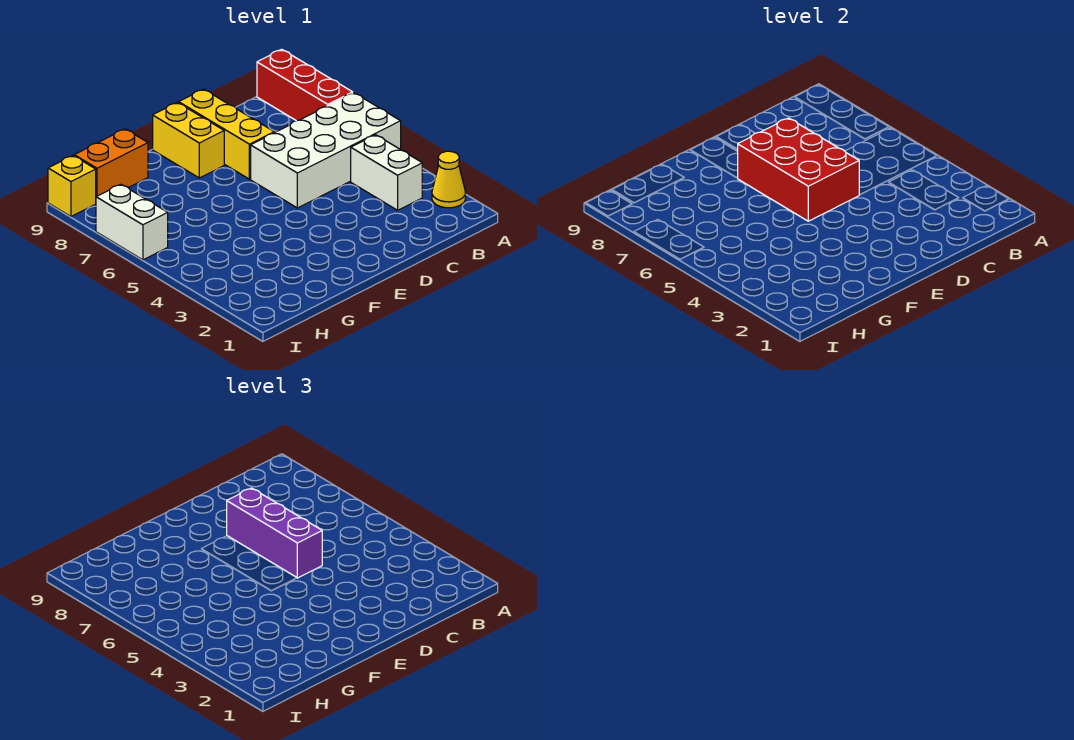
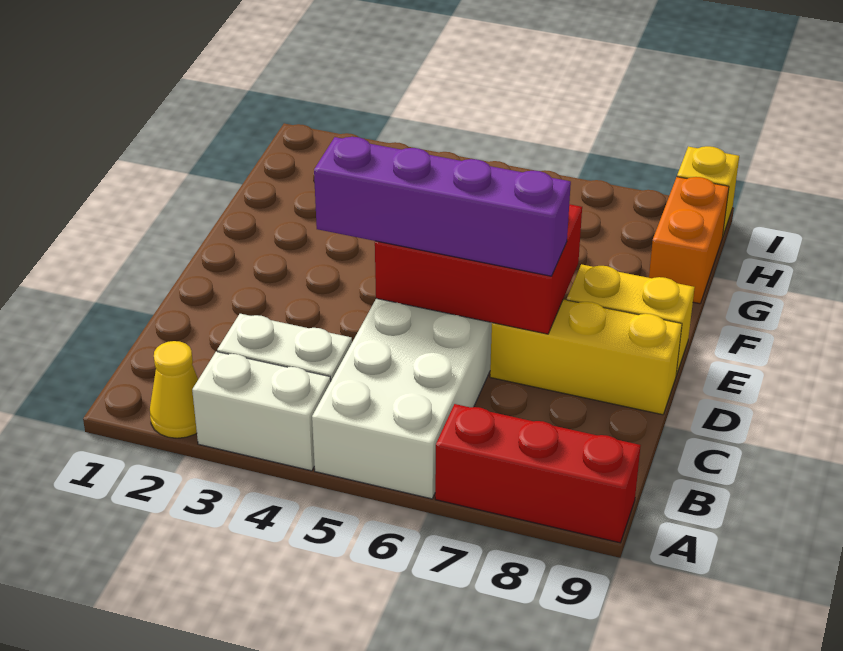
purple 1x3 brick [227,488,322,578] -> purple 1x4 brick [314,137,571,276]
white 1x2 brick [96,184,168,260] -> white 1x2 brick moved to [192,352,331,471]

